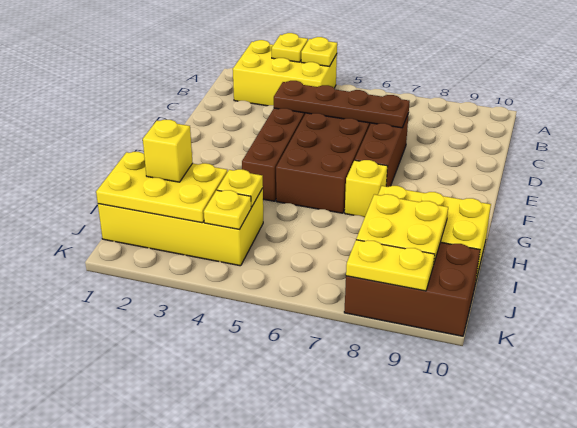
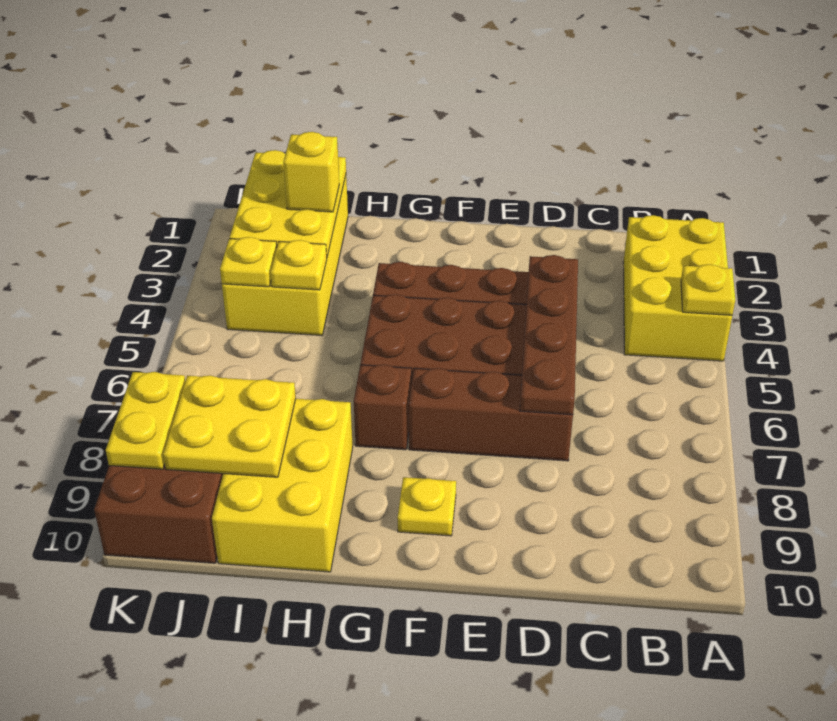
yellow 1x1 plate [272,33,308,62] -> yellow 1x1 plate moved to [397,477,456,536]
yellow 1x1 brick [345,160,388,217] -> brown 1x1 brick [354,365,411,450]

